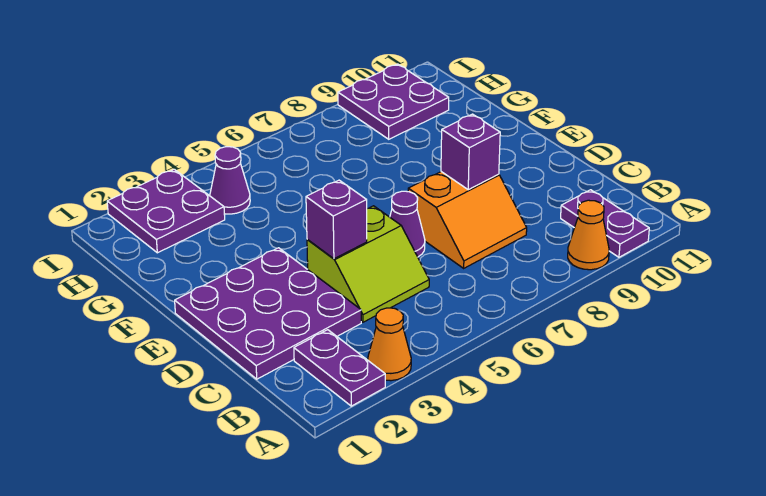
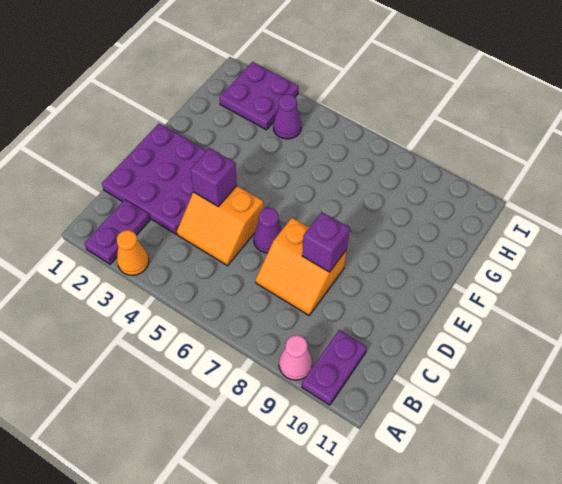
orange 1x1 cone [568,200,609,270] -> pink 1x1 cone [279,335,312,380]
lime 2x2 slope [307,206,429,322] -> orange 2x2 slope [177,186,264,266]
purple 2x2 plate [338,64,449,139] -> none

